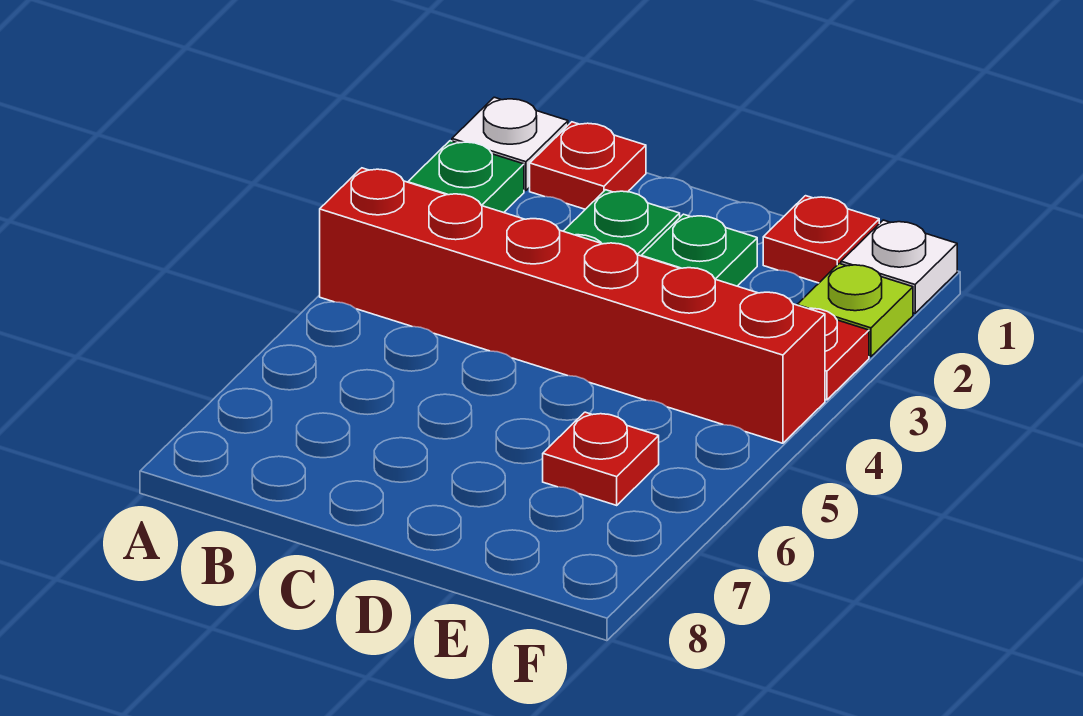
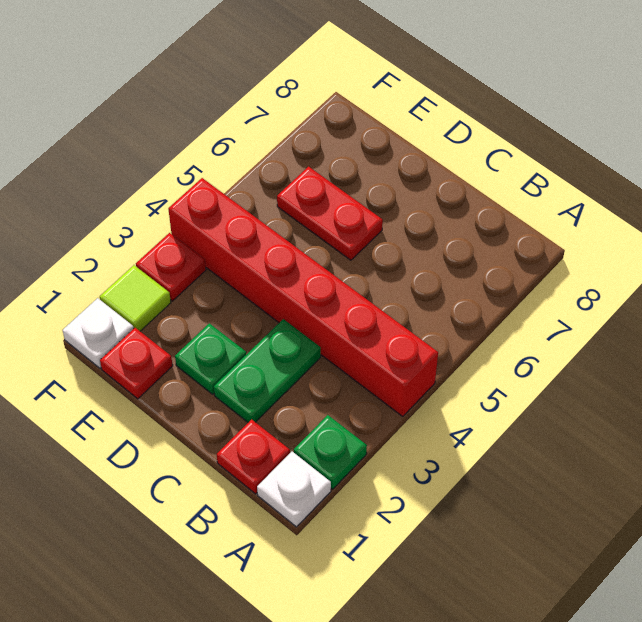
red 1x1 plate [543,412,659,505] -> red 1x2 plate [277,167,383,260]
lime 1x1 plate [797,264,913,357] -> lime 1x1 tile [100,265,171,331]

